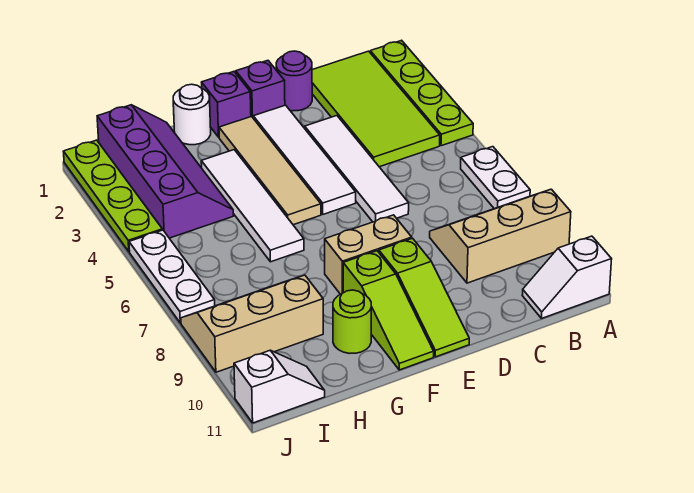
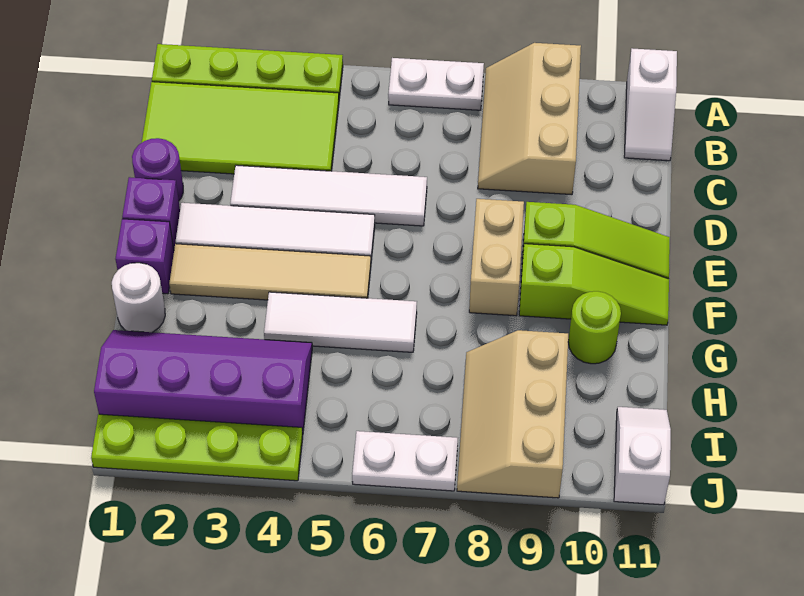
white 1x4 tile [201,150,304,262] -> white 1x3 tile [264,292,417,352]
white 1x3 plate [129,230,215,323] -> white 1x2 plate [352,431,458,491]

